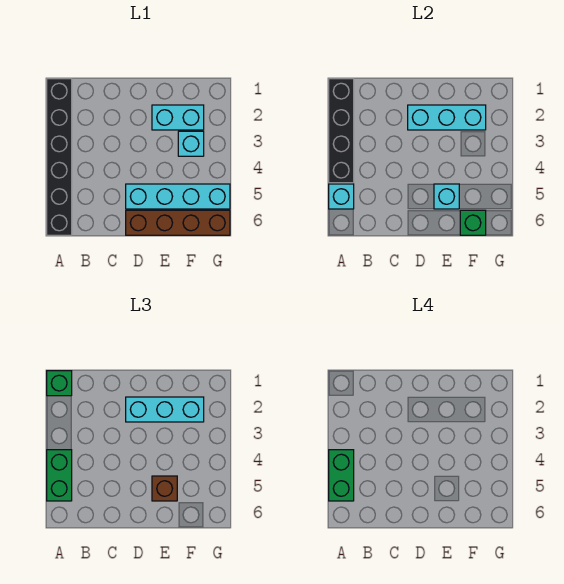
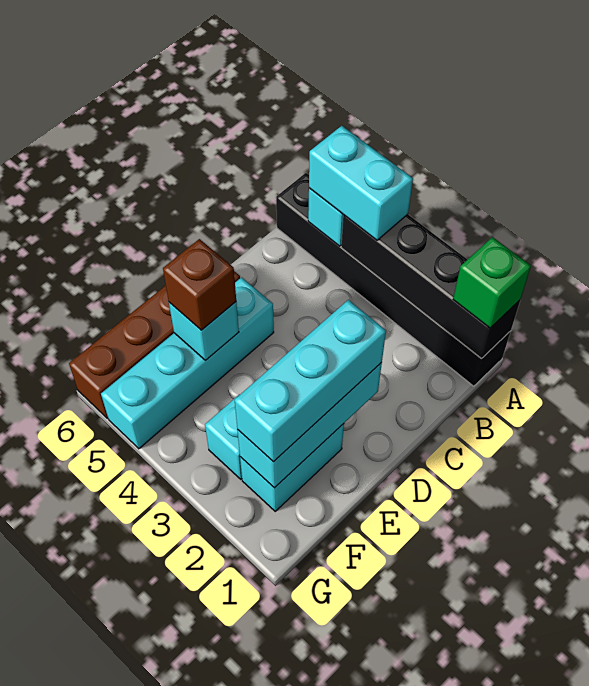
green 1x2 brick [47,450,72,501] -> cyan 1x2 brick [309,126,413,240]
green 1x2 brick [329,450,354,501] -> none
green 1x1 brick [460,210,486,235] -> none

